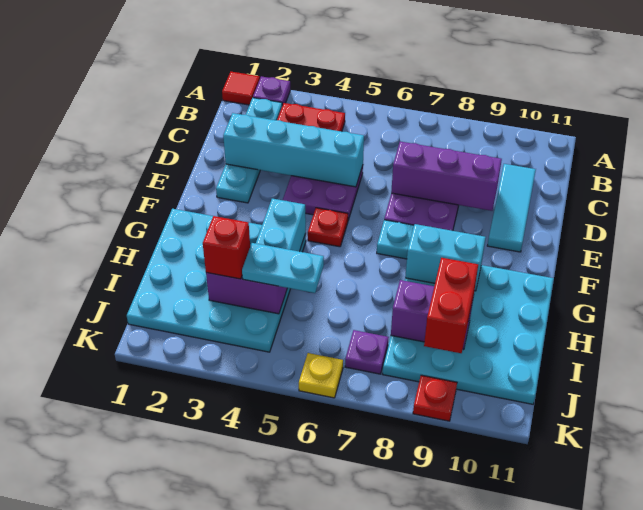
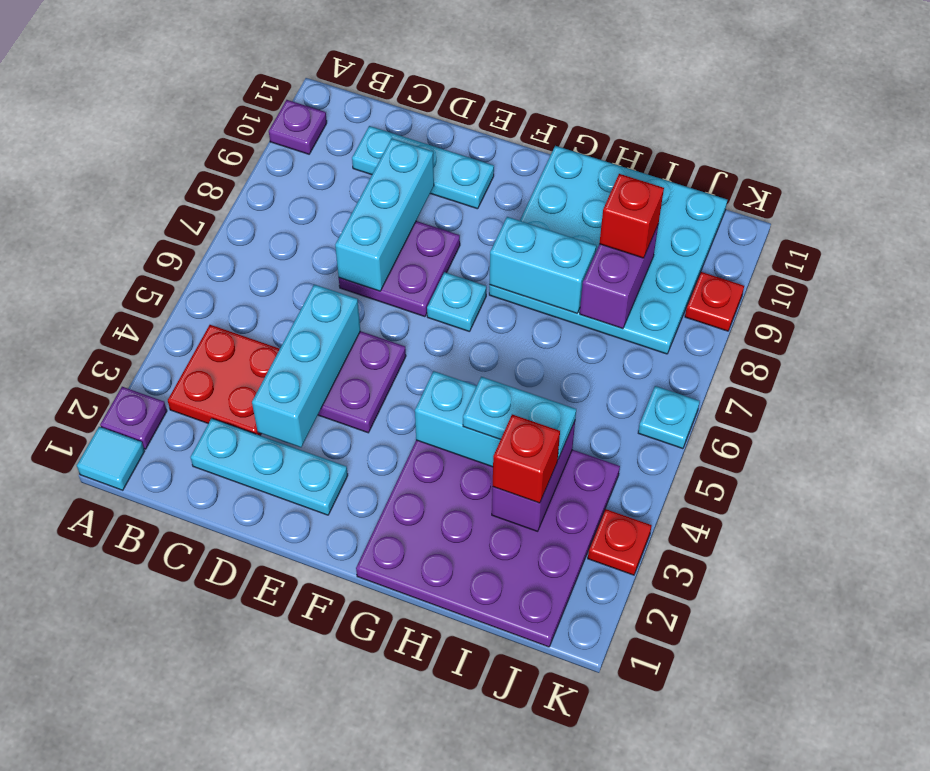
red 1x1 tile [222,72,260,105] -> cyan 1x1 tile [77,427,145,490]
cyan 1x4 plate [216,98,282,203] -> cyan 1x3 plate [190,418,348,515]
cyan 1x3 tile [487,164,536,252] -> cyan 1x3 plate [352,126,494,209]
cyan 1x4 brick [223,113,364,187] -> cyan 1x3 brick [252,284,360,447]
purple 1x3 brick [391,142,502,211] -> cyan 1x3 brick [335,139,434,291]
red 1x1 plate [308,208,348,247] -> red 1x1 plate moved to [588,509,652,575]
cyan 4x4 plate [127,209,306,352] -> purple 4x4 plate [356,440,620,647]
cyan 1x2 brick [405,224,486,291] -> cyan 1x2 brick turned to [489,217,596,313]
cyan 1x2 plate [242,243,324,293] -> cyan 1x2 plate turned to [463,377,576,459]
red 1x2 brick [424,258,478,353] -> red 1x1 brick [599,174,664,258]
purple 1x1 plate [345,330,389,374] -> purple 1x1 plate moved to [269,100,327,154]
yellow 1x1 plate [299,353,343,398] -> cyan 1x1 plate [638,386,700,449]

